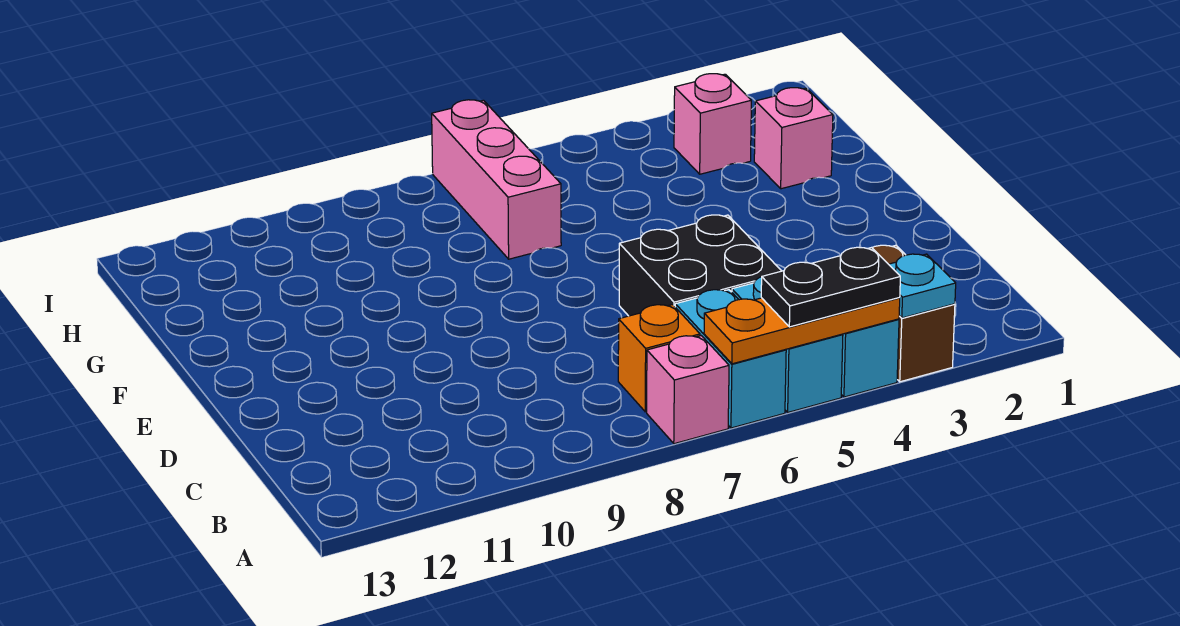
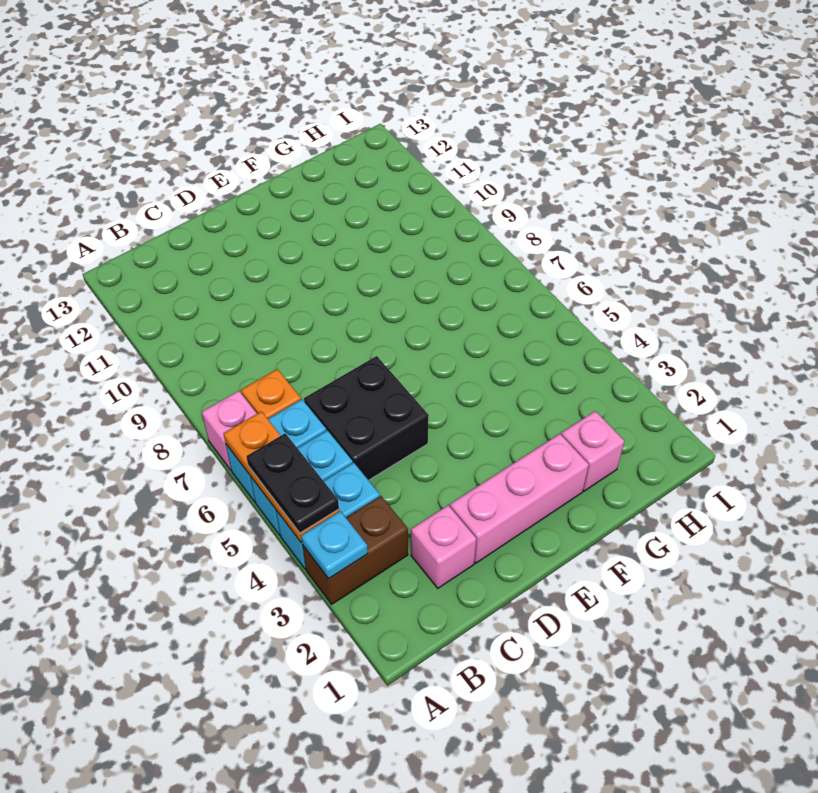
pink 1x3 brick [432,100,561,259] -> pink 1x3 brick moved to [450,434,589,563]
pink 1x1 brick [674,74,751,174] -> pink 1x1 brick moved to [411,505,476,588]

